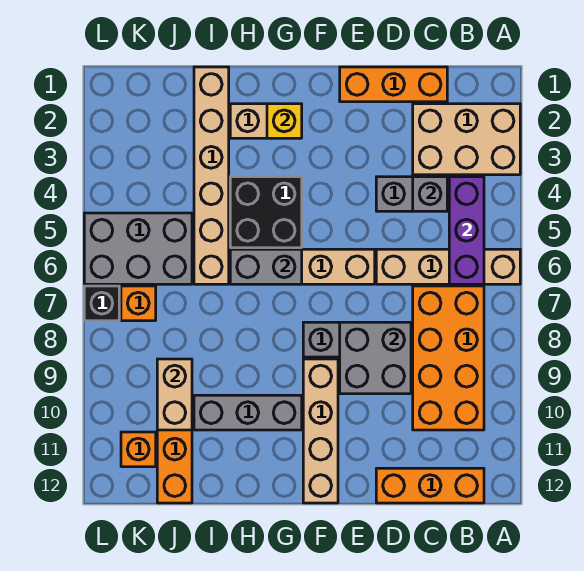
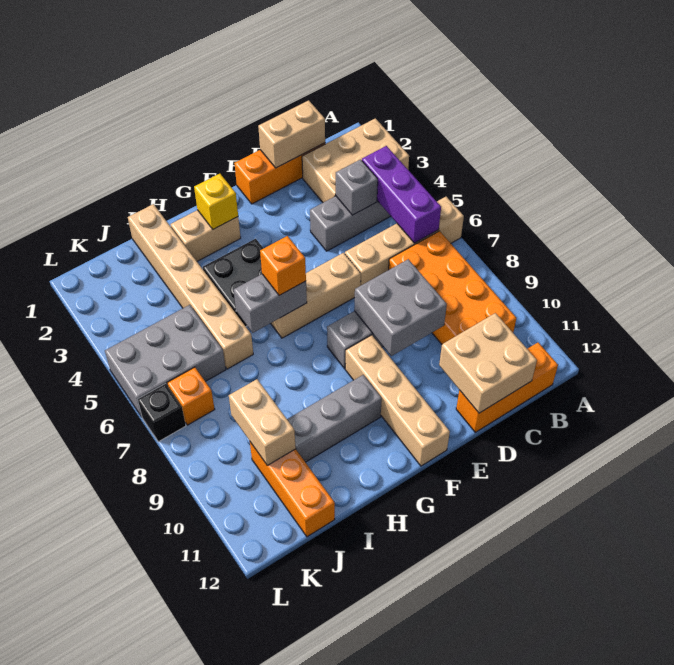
none -> tan 1x2 brick [258,100,325,168]
none -> tan 2x2 brick [439,313,537,413]
orange 1x1 brick [121,432,156,467] -> orange 1x1 brick moved to [260,236,306,296]

